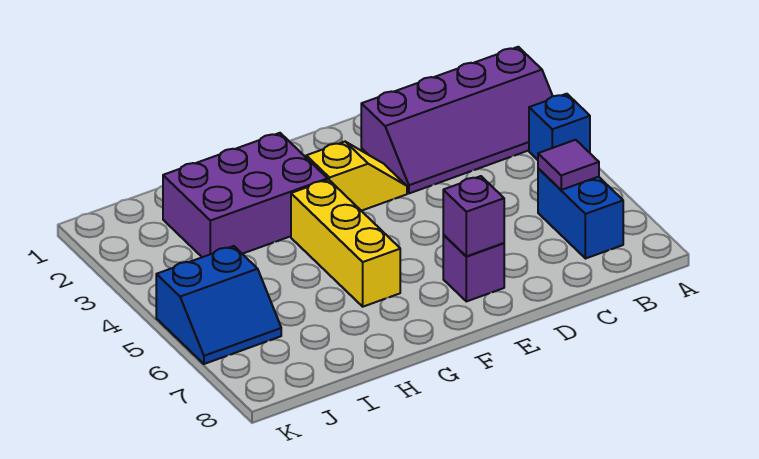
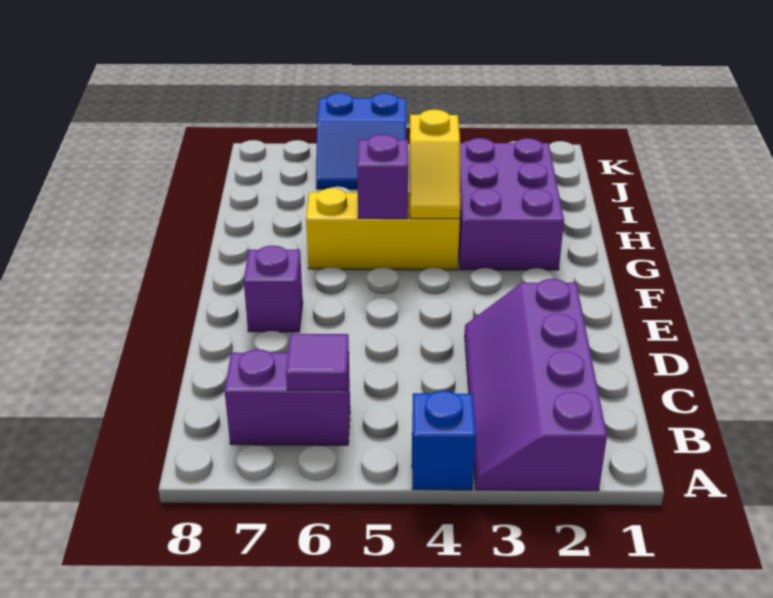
blue 1x2 brick [538,169,623,259] -> purple 1x2 brick [224,349,350,445]
yellow 1x2 slope [306,142,407,211] -> yellow 1x2 slope moved to [409,110,460,219]
purple 1x1 brick [443,176,504,256] -> purple 1x1 brick moved to [357,134,408,219]
blue 2x2 slope [156,246,281,364] -> blue 2x2 slope turned to [316,93,406,189]

